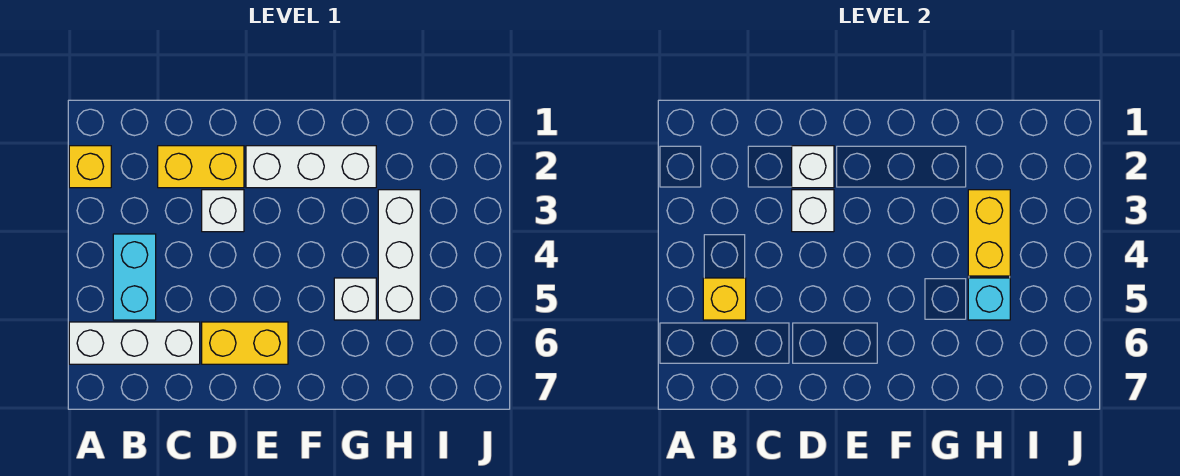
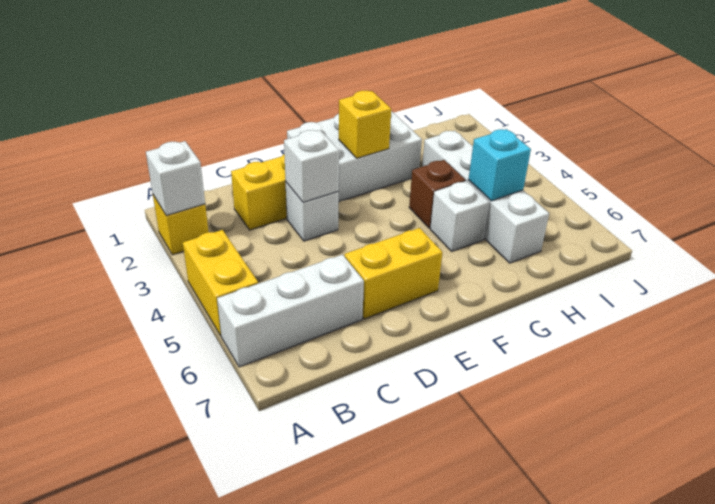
cyan 1x2 brick [113,234,156,320] -> none
yellow 1x1 brick [703,278,746,320] -> yellow 1x1 brick moved to [339,90,391,158]
white 1x1 brick [792,146,834,188] -> white 1x1 brick moved to [146,141,205,215]
white 1x3 brick [246,146,376,188] -> white 2x3 brick [287,111,422,202]
none -> brown 1x1 brick [409,160,466,228]
white 1x3 brick [378,190,420,320] -> white 1x4 brick [422,131,549,263]
yellow 1x2 brick [968,190,1010,276] -> yellow 1x2 brick moved to [183,230,258,336]

